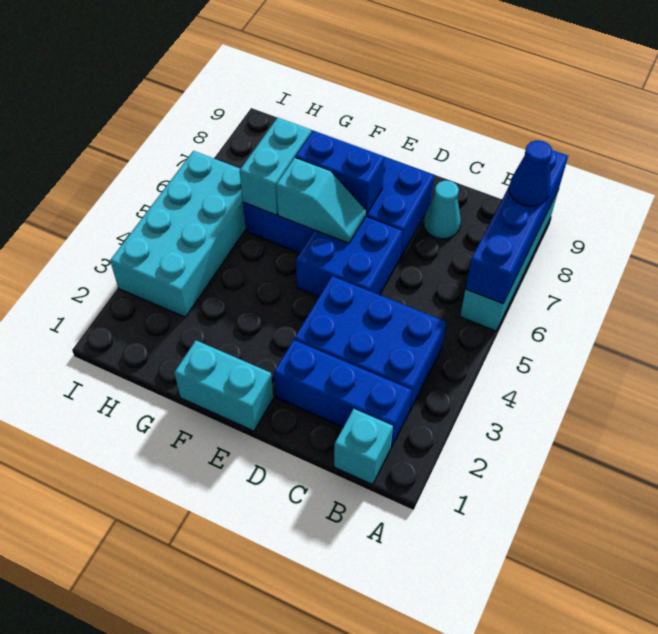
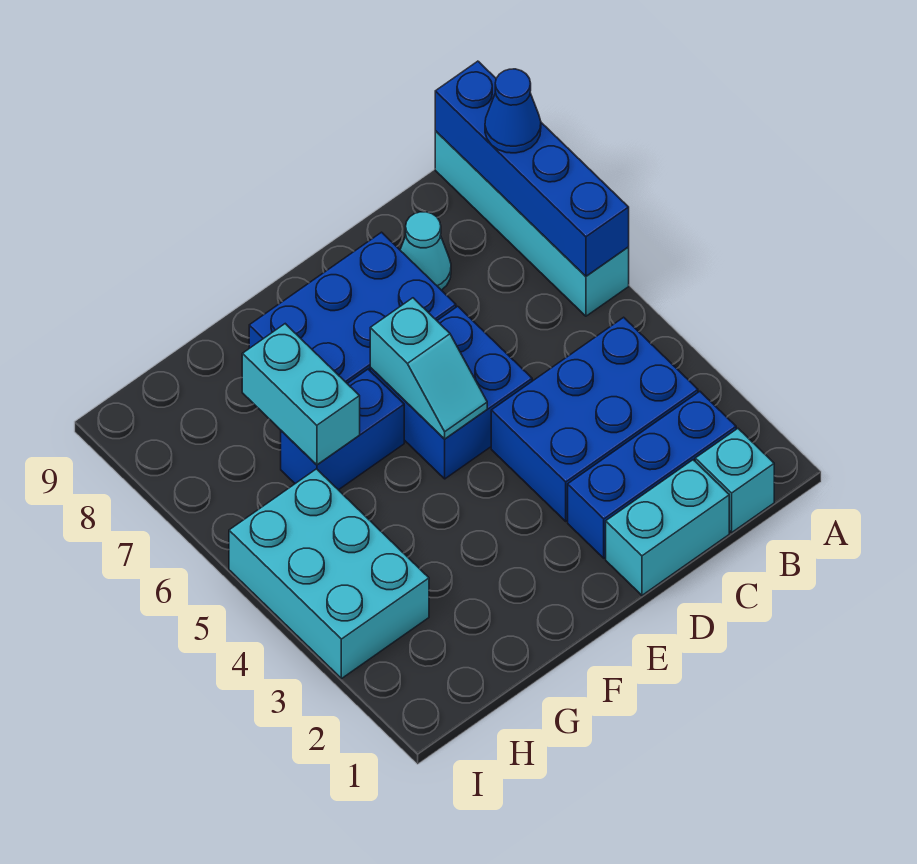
cyan 1x2 brick [174,341,273,431] -> cyan 1x2 brick moved to [606,460,729,595]
cyan 1x2 slope [276,158,366,243] -> cyan 1x2 slope turned to [370,298,487,439]
blue 1x2 brick [295,131,385,215] -> none
cyan 2x4 brick [110,151,246,317] -> cyan 2x3 brick [229,469,429,679]

